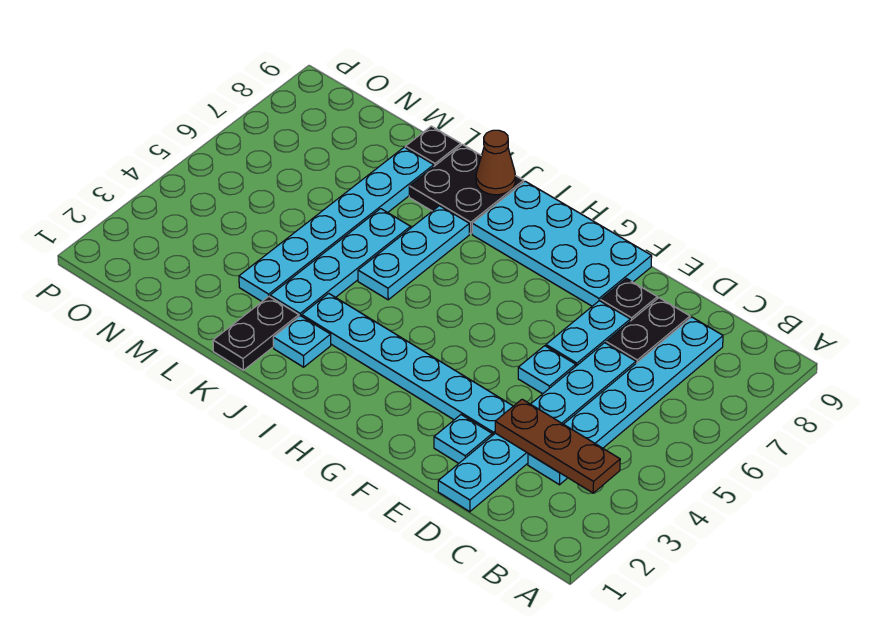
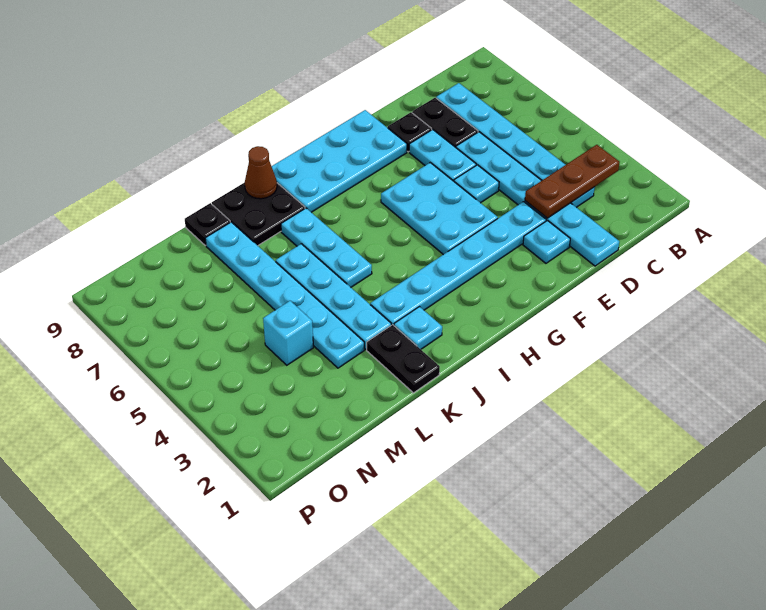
none -> cyan 2x3 plate [381,163,498,255]
none -> cyan 1x1 brick [263,301,313,365]

